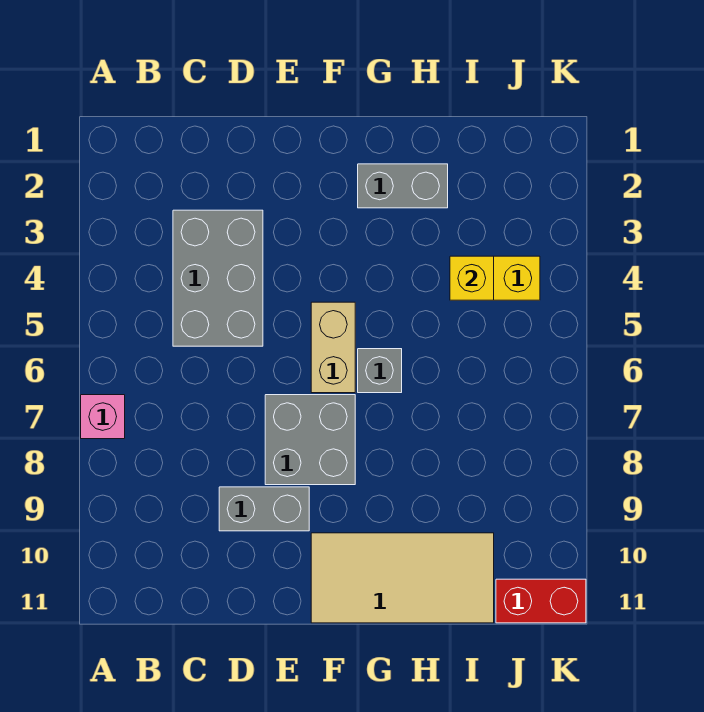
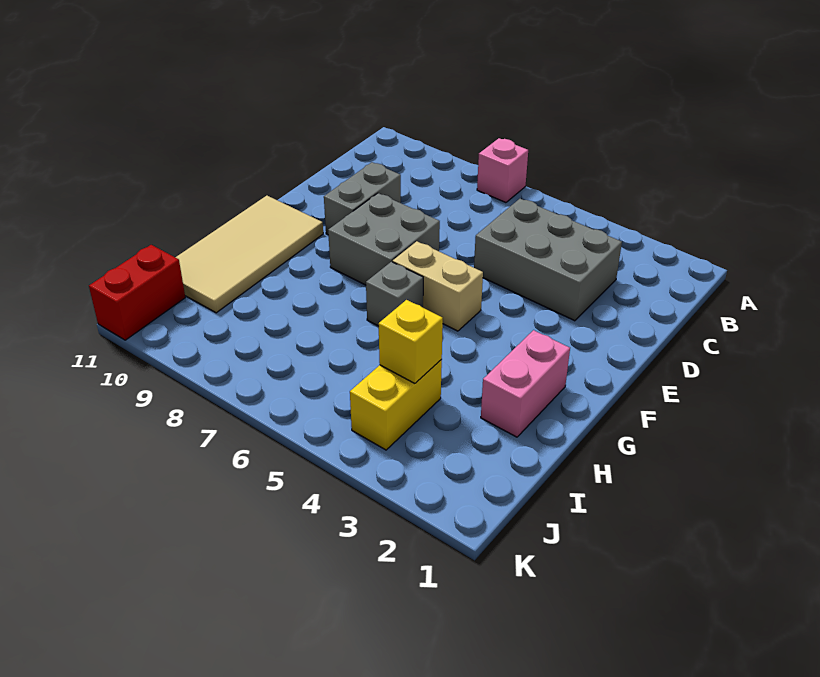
grey 1x2 brick [358,164,448,208] -> pink 1x2 brick [481,330,570,437]

